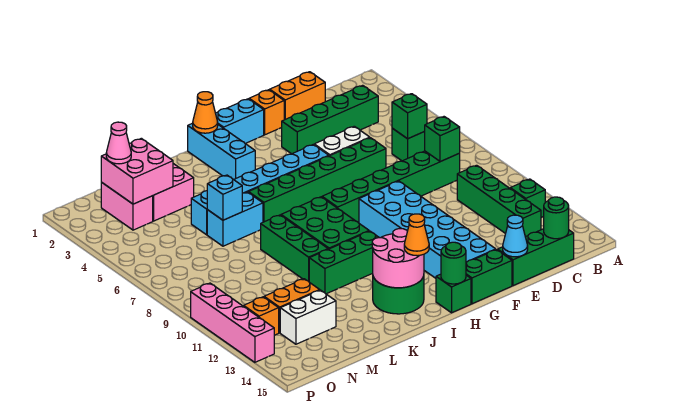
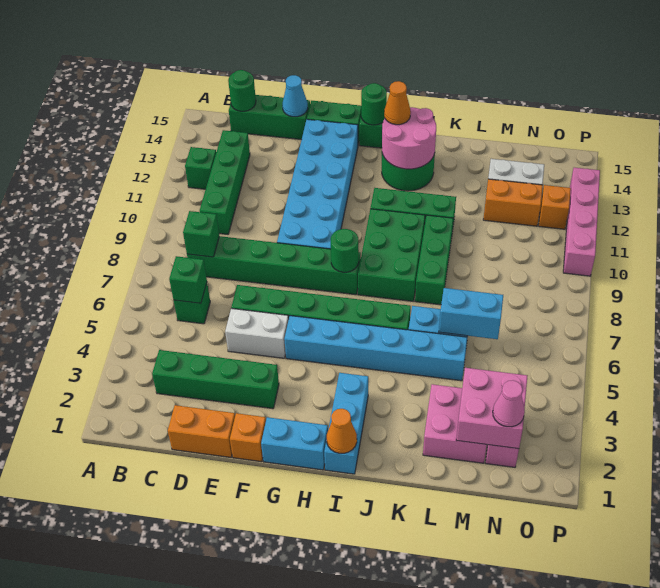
none -> green 1x1 round brick [331,229,359,272]
cyan 1x1 brick [207,175,242,220] -> cyan 1x2 brick [439,288,503,339]

